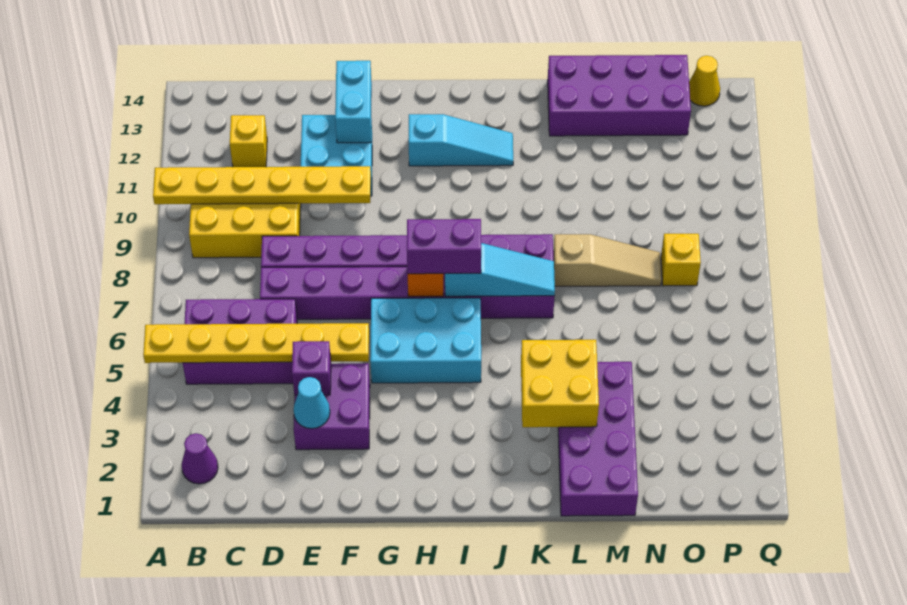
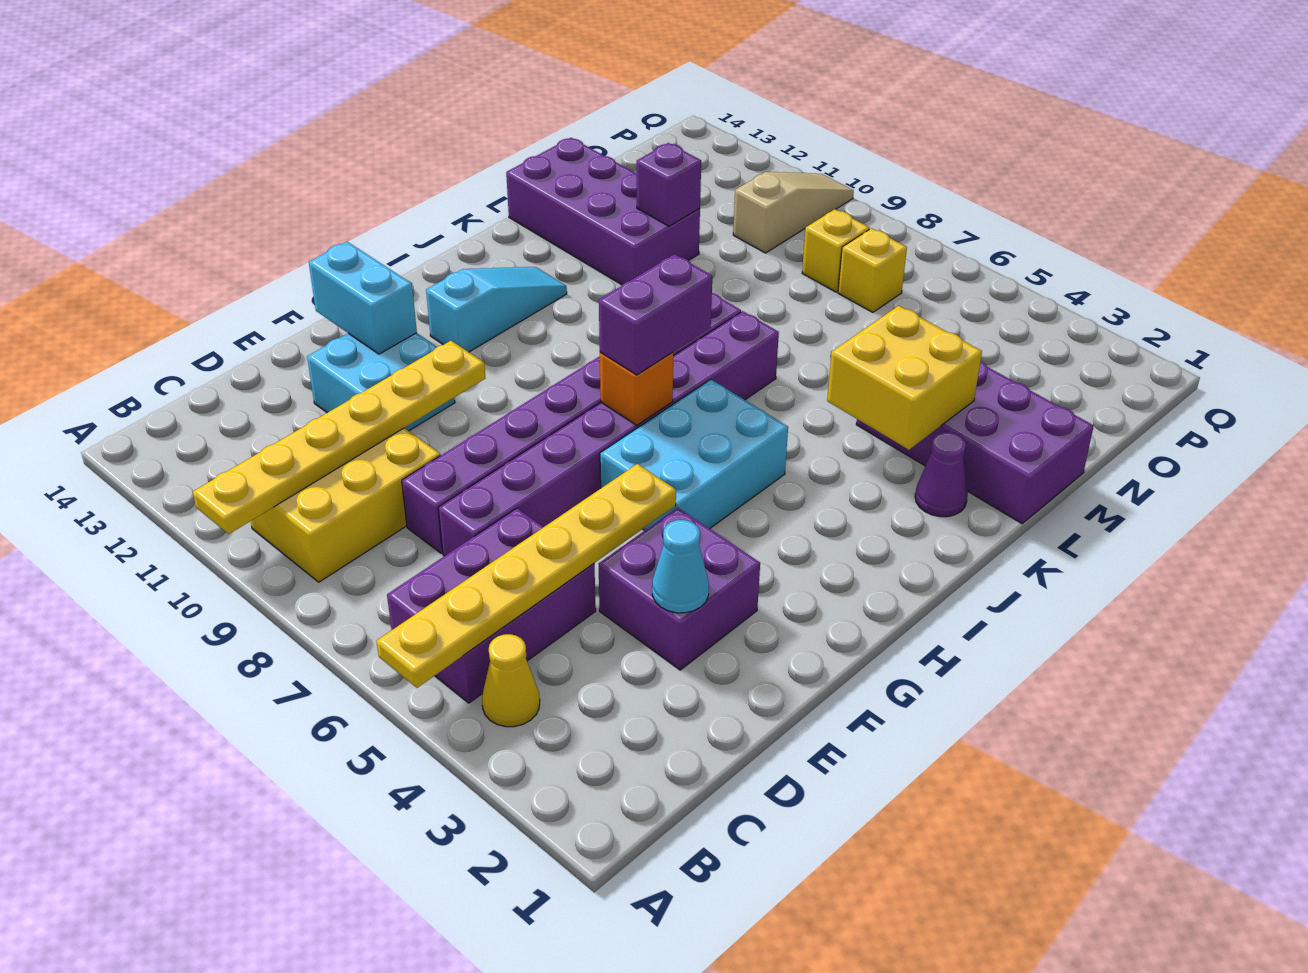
purple 1x1 cone [182,433,218,484] -> purple 1x1 cone moved to [915,432,968,517]
yellow 1x1 brick [230,115,267,167] -> yellow 1x1 brick moved to [838,228,907,312]
purple 1x1 brick [292,341,331,395] -> purple 1x1 brick moved to [637,143,701,226]
cyan 1x3 slope [445,243,555,296] -> none
tan 1x3 slope [553,234,661,286] -> tan 1x3 slope moved to [733,172,854,253]
purple 2x4 brick [548,55,691,136] -> purple 2x4 brick turned to [506,138,700,285]
yellow 1x1 cone [689,56,720,106] -> yellow 1x1 cone moved to [482,634,540,727]

